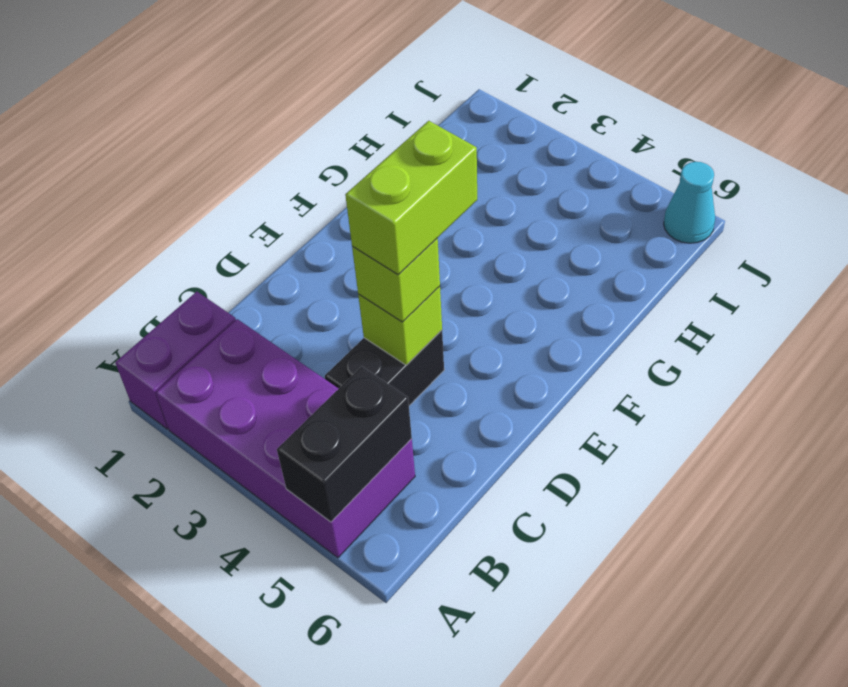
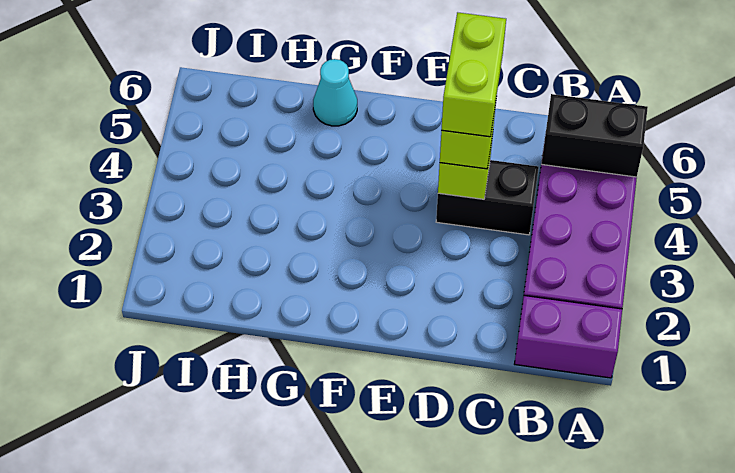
lime 1x2 brick [345,121,477,275] -> lime 1x2 brick turned to [442,12,506,137]
cyan 1x1 cone [664,162,715,243] -> cyan 1x1 cone moved to [313,59,357,126]

